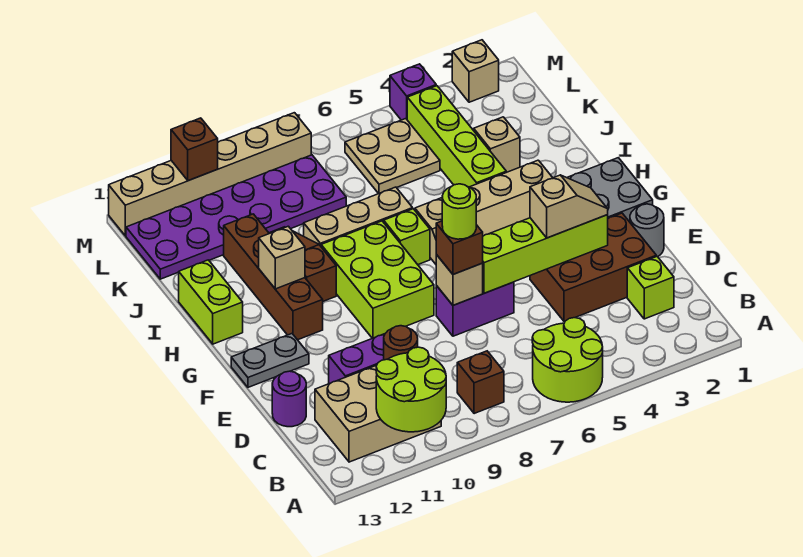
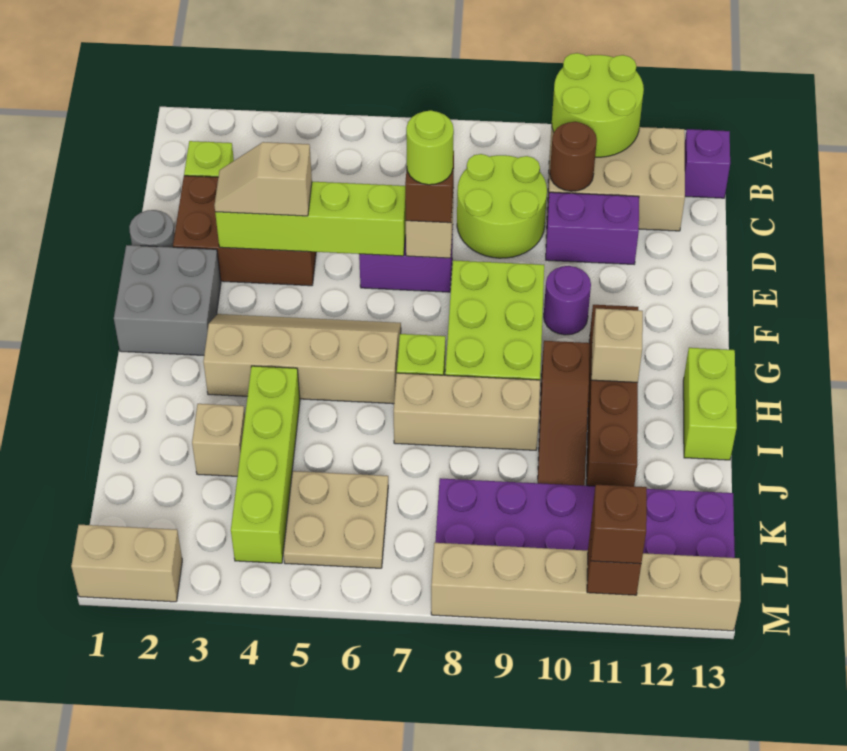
lime 2x2 round brick [532,318,603,402] -> lime 2x2 round brick moved to [457,154,547,258]
brown 1x1 brick [457,351,504,414] -> brown 1x1 brick moved to [591,485,647,564]
purple 1x1 round brick [272,371,306,427] -> purple 1x1 round brick moved to [544,266,591,335]
grey 1x2 plate [231,334,309,387] -> none
tan 1x1 brick [452,40,499,102] -> tan 1x2 brick [71,525,182,602]
purple 1x1 brick [390,64,436,120] -> purple 1x1 brick moved to [685,129,730,198]

